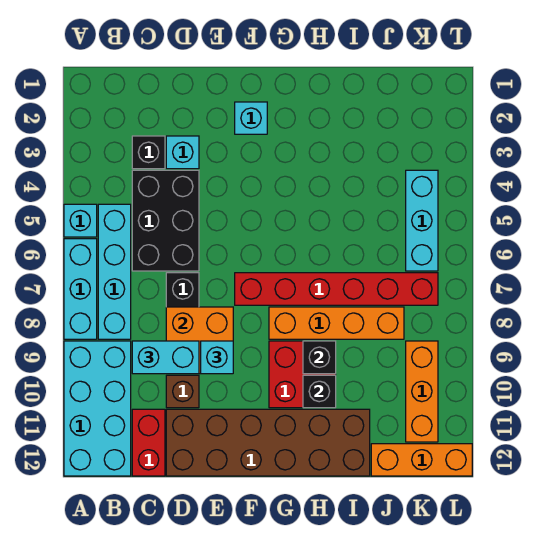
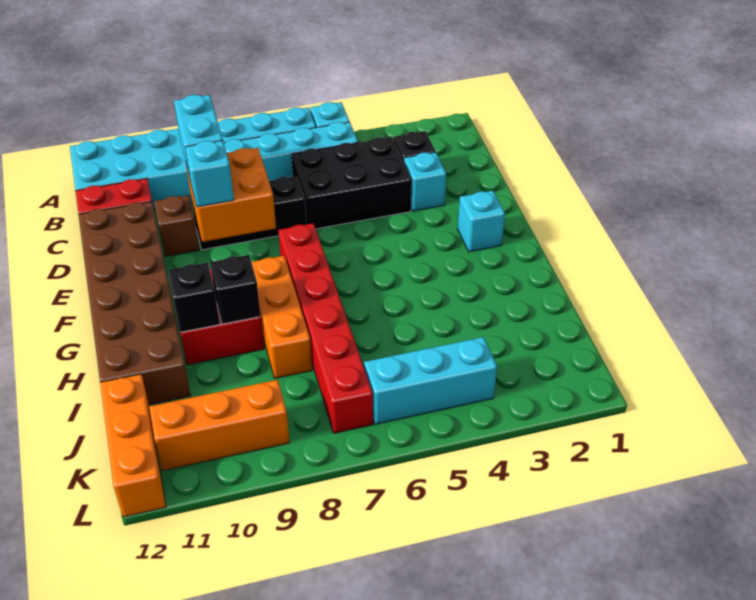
orange 1x4 brick [269,307,404,339] -> orange 1x3 brick [251,256,312,378]

